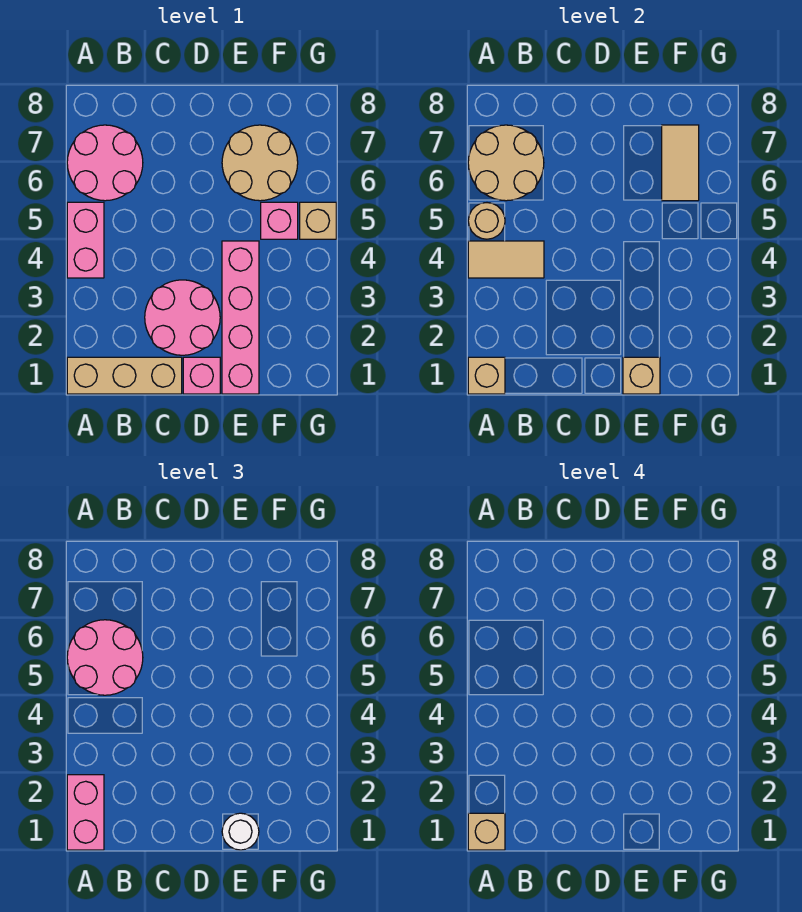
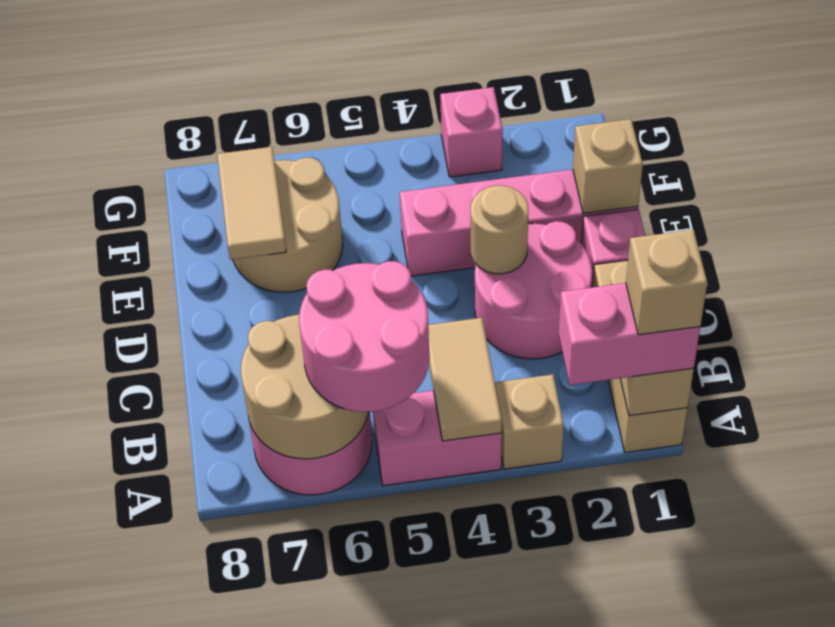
tan 1x1 round brick [468,203,505,239] -> tan 1x1 round brick moved to [471,186,528,274]
white 1x1 round brick [222,813,259,850] -> none
pink 1x1 brick [261,202,298,239] -> pink 1x1 brick moved to [440,87,503,177]
tan 1x2 tile [662,125,699,201] -> tan 1x2 tile turned to [217,147,286,260]
tan 1x1 brick [300,202,336,239] -> tan 1x1 brick moved to [495,374,564,469]

